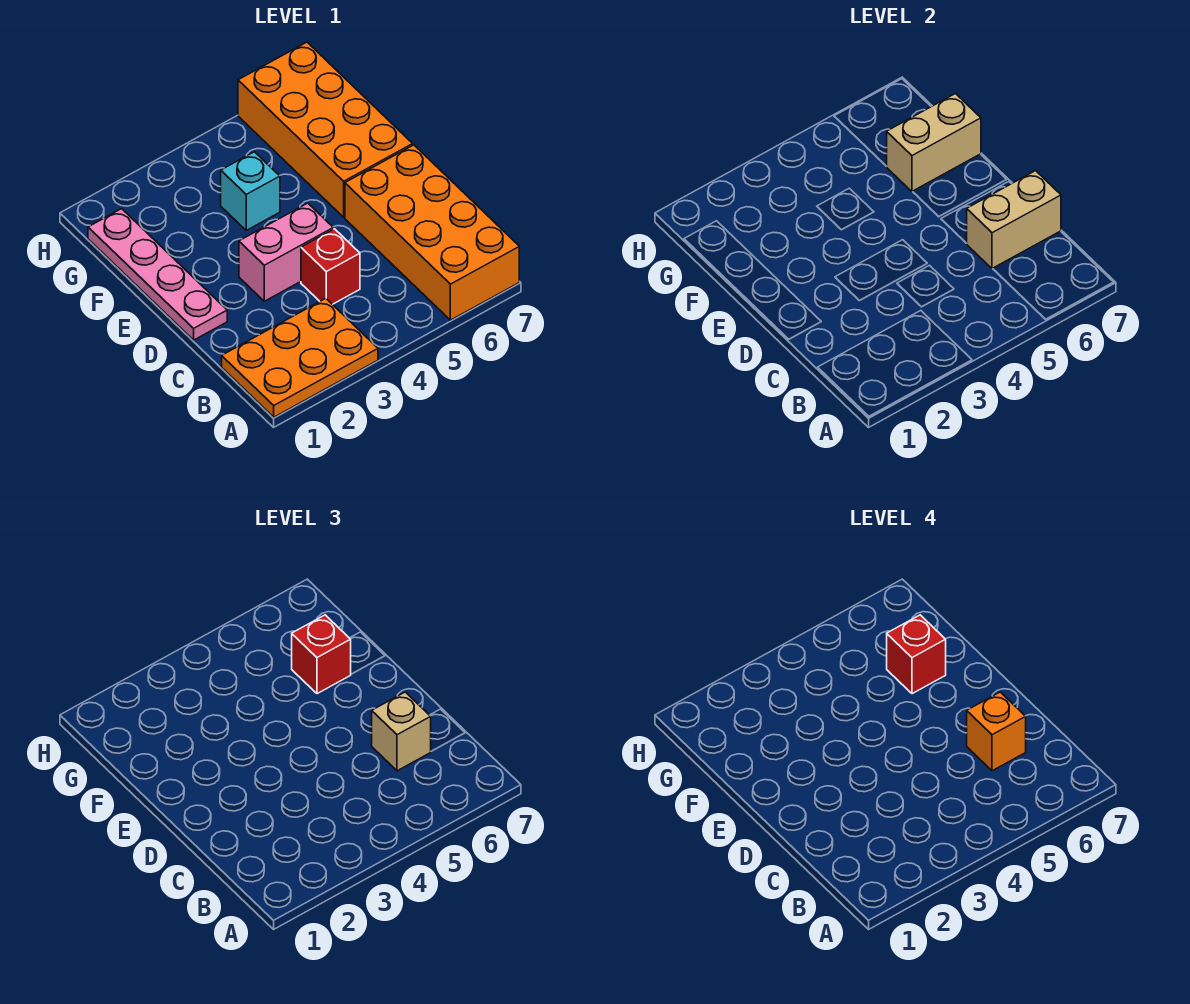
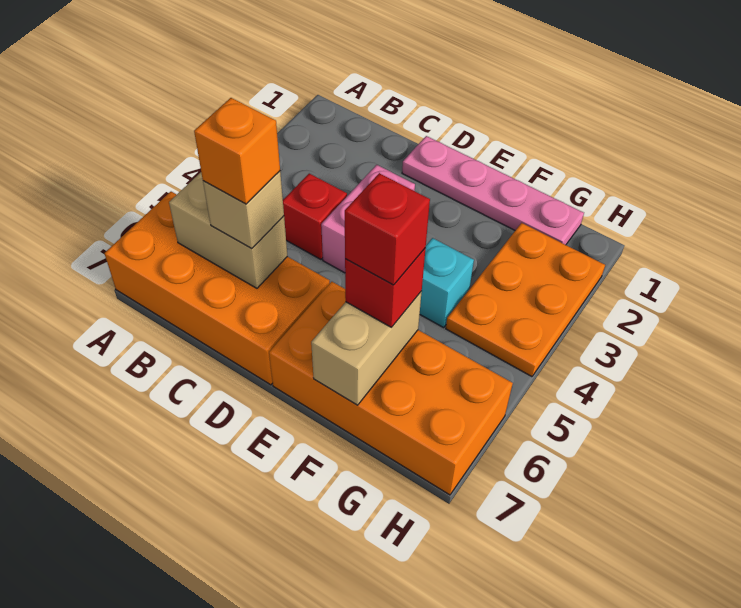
orange 2x3 plate [222,298,378,417] -> orange 2x3 plate moved to [446,223,605,377]
tan 1x2 brick [966,171,1061,269] -> tan 1x2 brick turned to [169,172,287,288]

